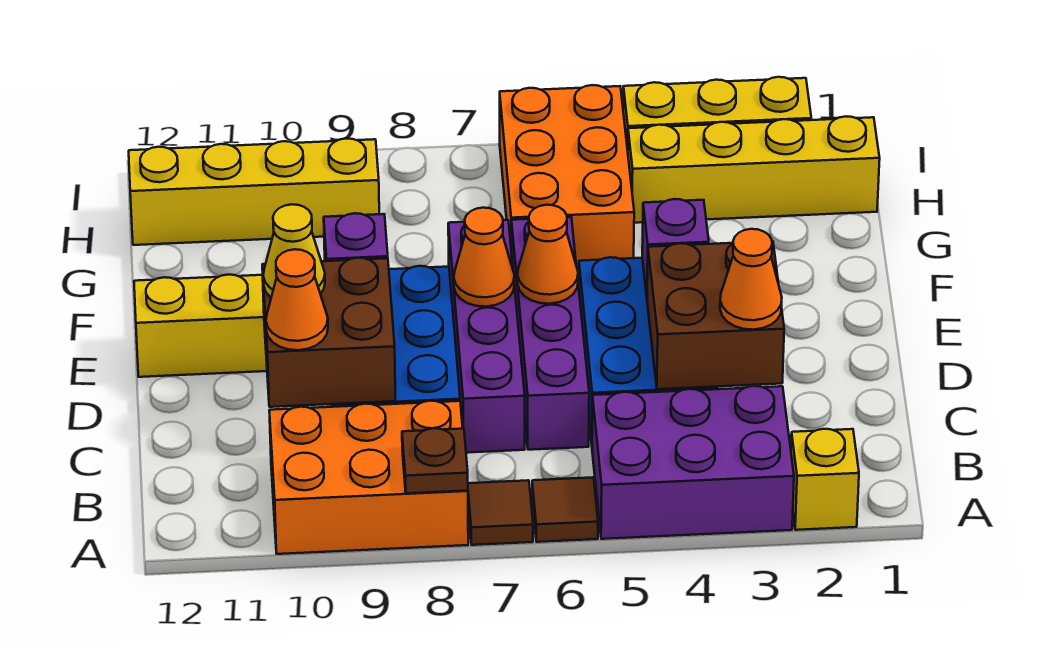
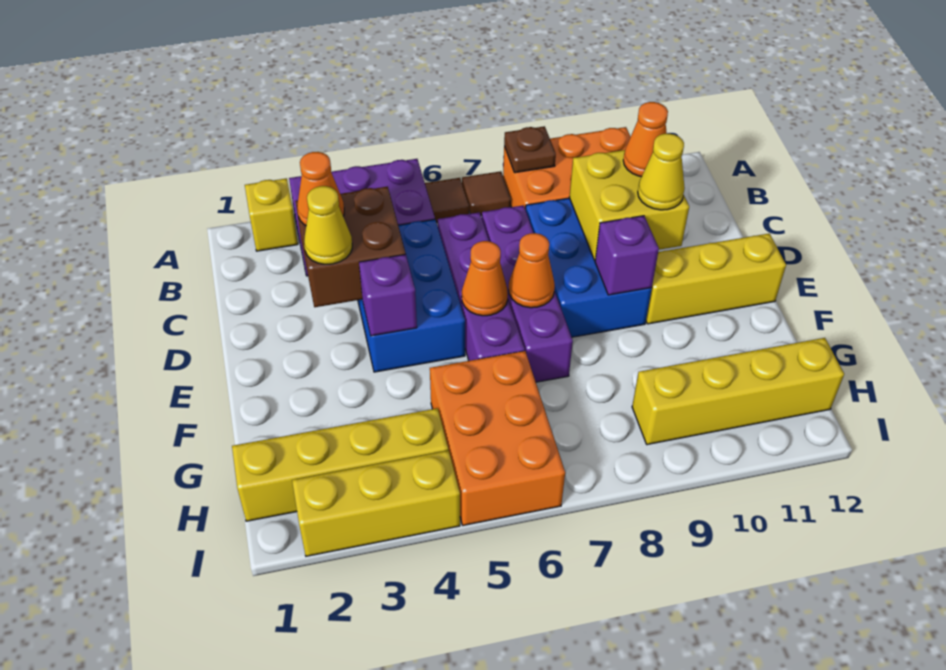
brown 2x2 brick [262,258,396,407] -> yellow 2x2 brick [569,150,689,260]
none -> yellow 1x1 cone [304,186,352,264]

